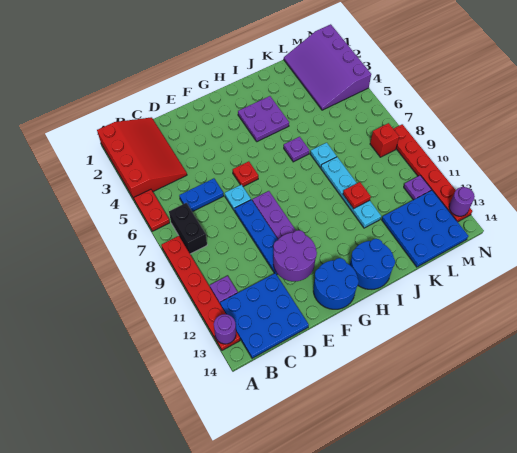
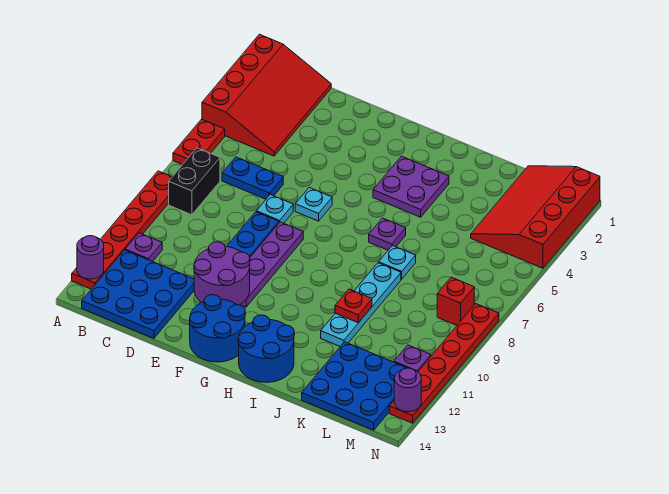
red 1x1 plate [233,161,258,187] -> cyan 1x1 plate [295,188,332,221]
purple 3x4 slope [284,24,371,110] -> red 3x4 slope [471,166,600,268]

